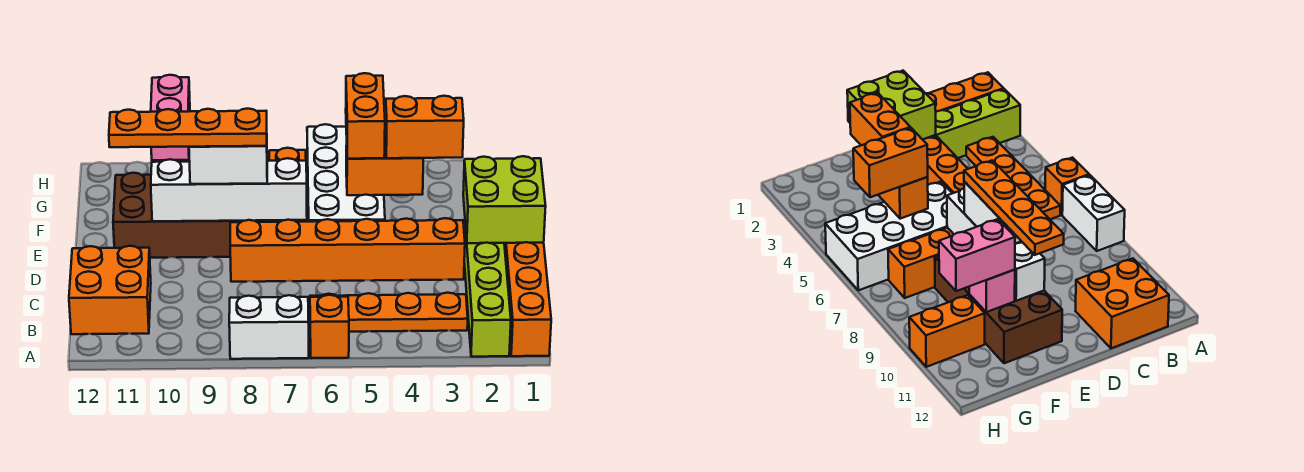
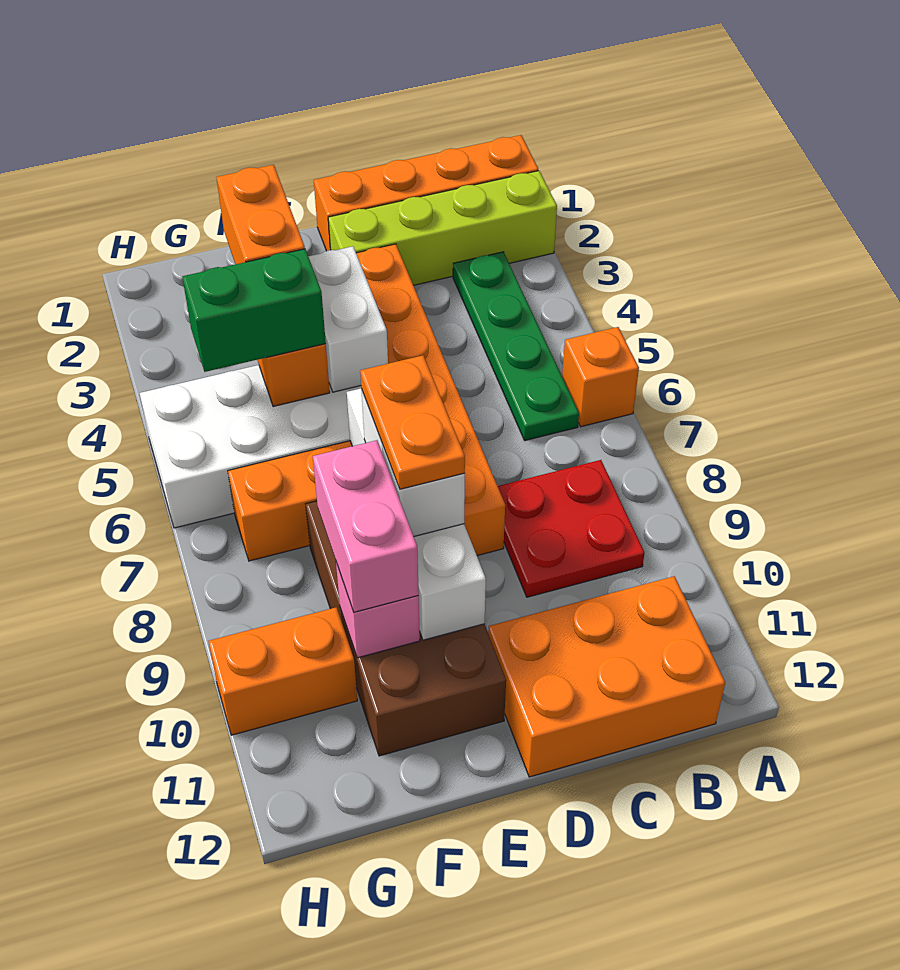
white 1x2 brick [229,295,309,359] -> white 1x2 brick moved to [308,246,388,392]
orange 1x4 plate [310,293,468,332] -> green 1x4 plate [453,252,579,441]
none -> red 2x2 plate [498,460,645,597]
orange 2x2 brick [69,246,151,334] -> orange 2x3 brick [488,576,725,777]
lime 2x2 brick [463,156,546,243] -> none
orange 1x4 plate [109,109,267,147] -> orange 1x2 plate [360,355,465,489]
orange 1x2 brick [346,73,385,159] -> green 1x2 brick [182,249,326,372]
pink 1x2 brick [151,75,190,160] -> pink 1x2 brick turned to [313,440,419,612]

